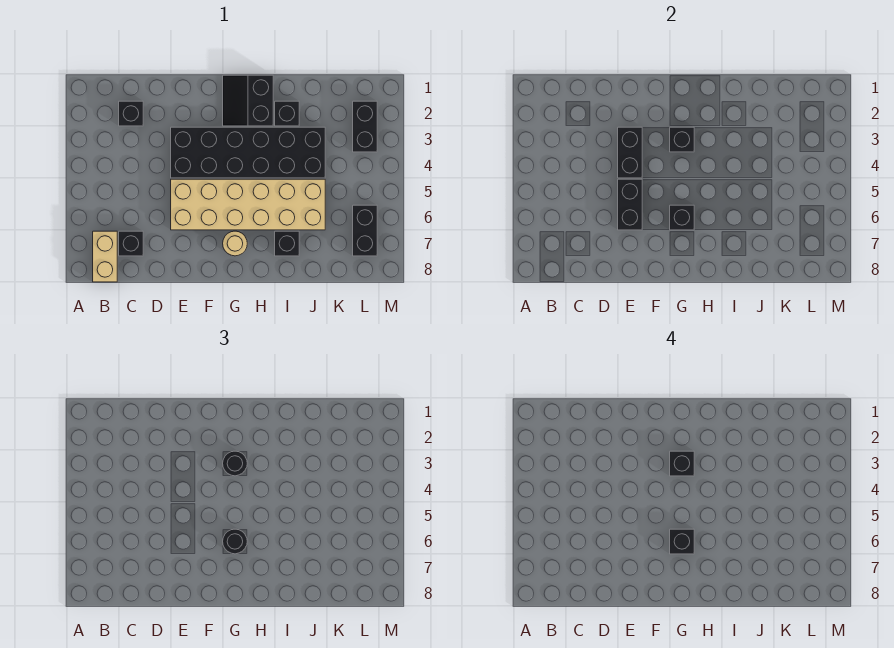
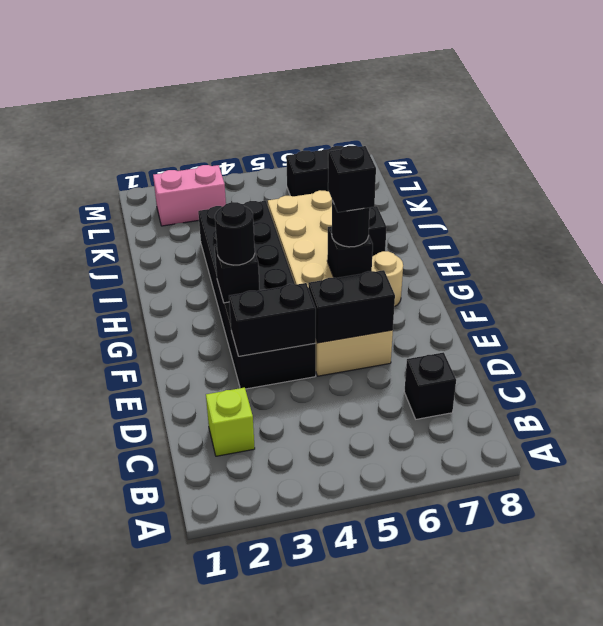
tan 1x2 brick [93,231,117,282] -> none
black 1x1 brick [119,101,143,126] -> lime 1x1 brick [206,388,255,456]
black 2x2 slope [223,75,273,126] -> none
black 1x1 brick [670,451,694,476] -> none
black 1x1 brick [275,101,299,126] -> none
black 1x2 brick [353,101,377,152] -> pink 1x2 brick [153,165,226,226]

